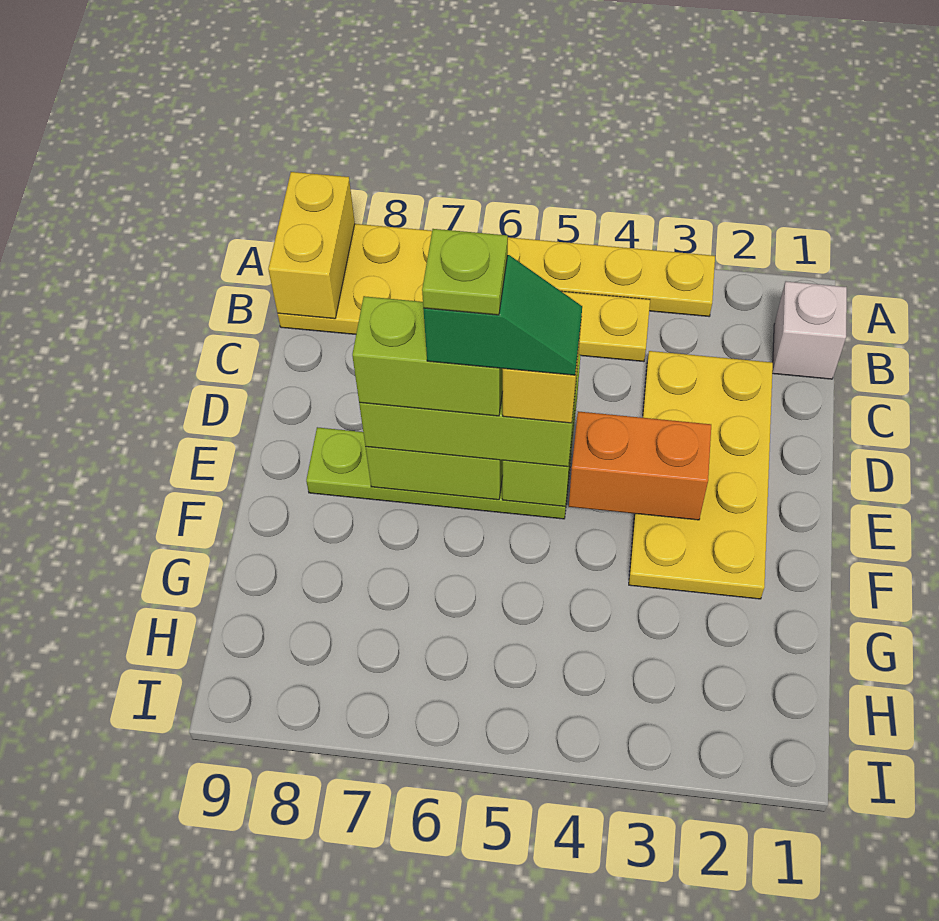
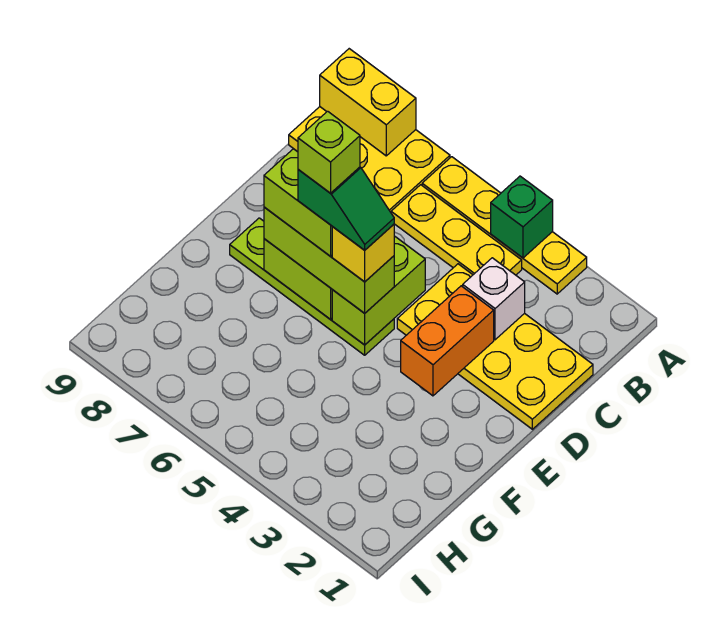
none -> green 1x1 brick [491,176,553,258]
yellow 1x2 brick [268,172,355,319] -> yellow 1x2 brick turned to [320,49,416,156]
white 1x1 brick [772,281,847,379] -> white 1x1 brick moved to [463,258,525,340]
yellow 2x4 plate [629,351,773,599] -> yellow 2x4 plate turned to [397,264,593,429]
orange 1x2 brick [569,411,711,520] -> orange 1x2 brick turned to [401,286,494,396]
lime 1x1 plate [422,229,508,315] -> lime 1x1 brick [298,111,360,193]

